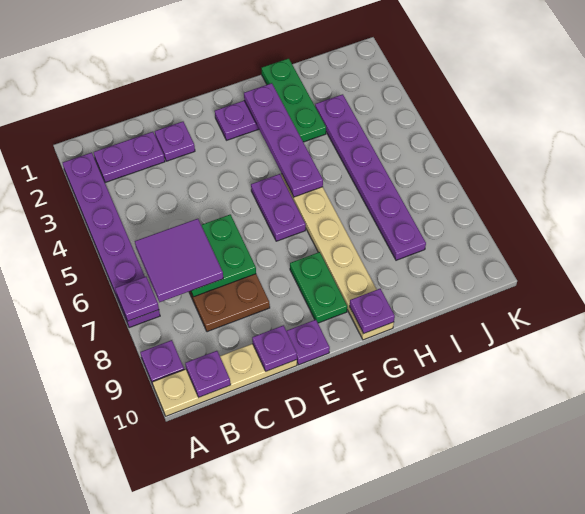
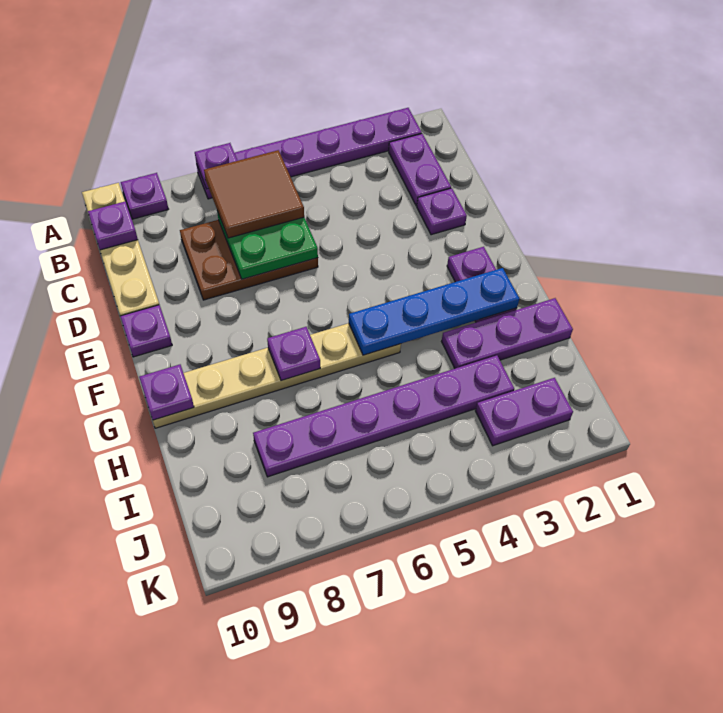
purple 2x2 tile [135,219,223,302] -> brown 2x2 tile [204,150,304,238]
purple 1x1 plate [252,325,297,371] -> purple 1x1 plate moved to [267,327,320,381]
purple 1x2 plate [251,174,306,241] -> purple 1x2 plate moved to [475,378,573,446]
green 1x2 plate [290,252,347,323] -> none
purple 1x4 plate [244,83,323,197] -> blue 1x4 plate [349,268,520,355]
green 1x3 plate [262,58,326,142] -> purple 1x3 plate [442,298,573,368]

